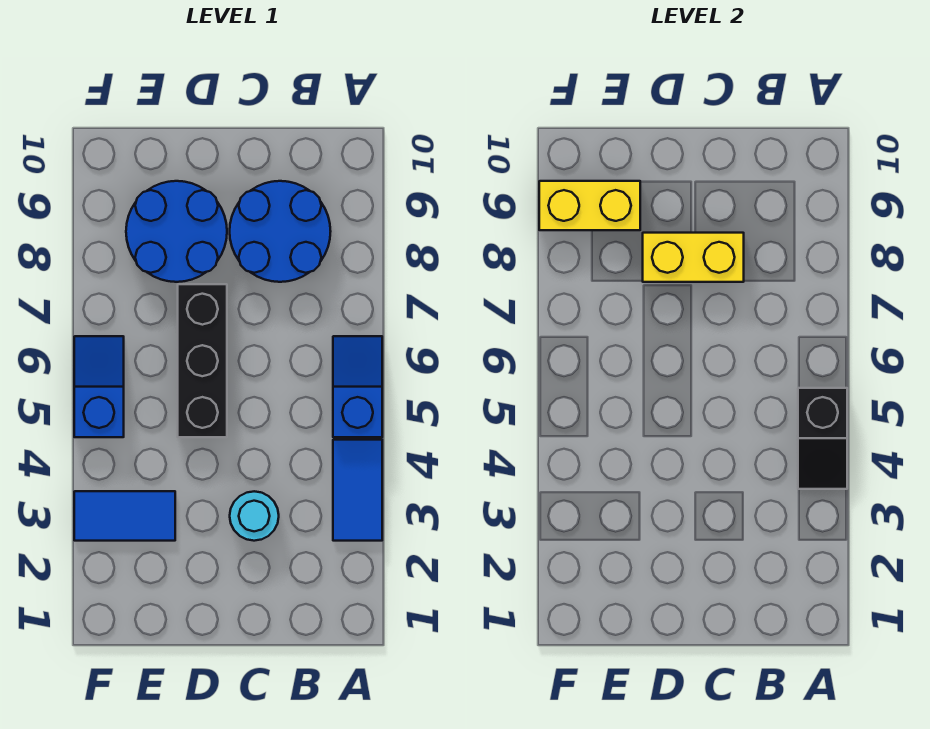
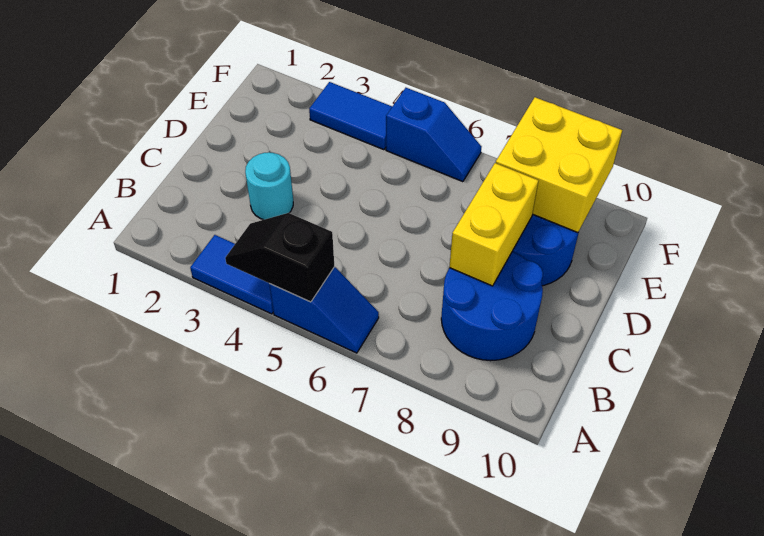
black 1x3 brick [178,284,227,437] -> none
blue 1x2 tile [74,491,175,541] -> blue 1x2 tile turned to [309,82,392,150]
yellow 1x2 brick [539,181,640,230] -> yellow 2x2 brick [496,97,622,233]

